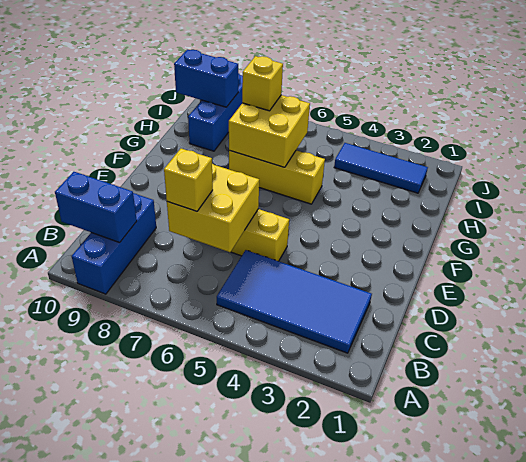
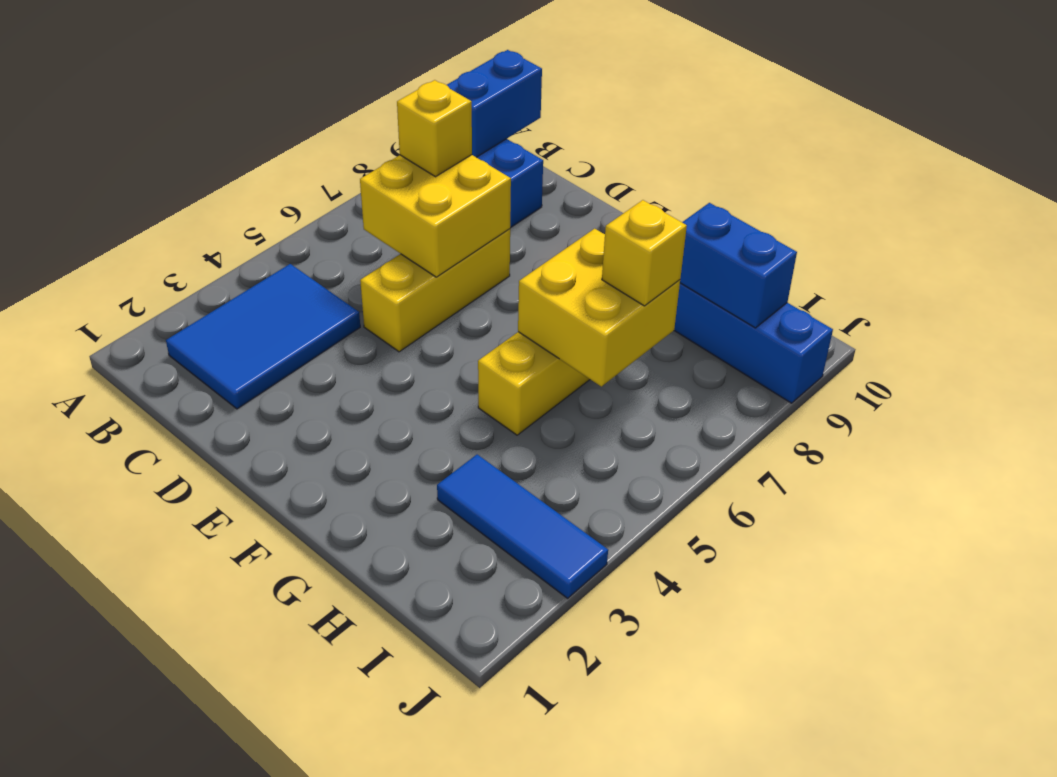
blue 2x4 tile [217,250,372,353] -> blue 2x3 tile [166,264,360,409]
blue 1x3 tile [334,143,428,193] -> blue 1x3 tile turned to [437,454,608,598]
blue 1x2 brick [174,50,238,107] -> blue 1x2 brick turned to [680,203,797,328]

